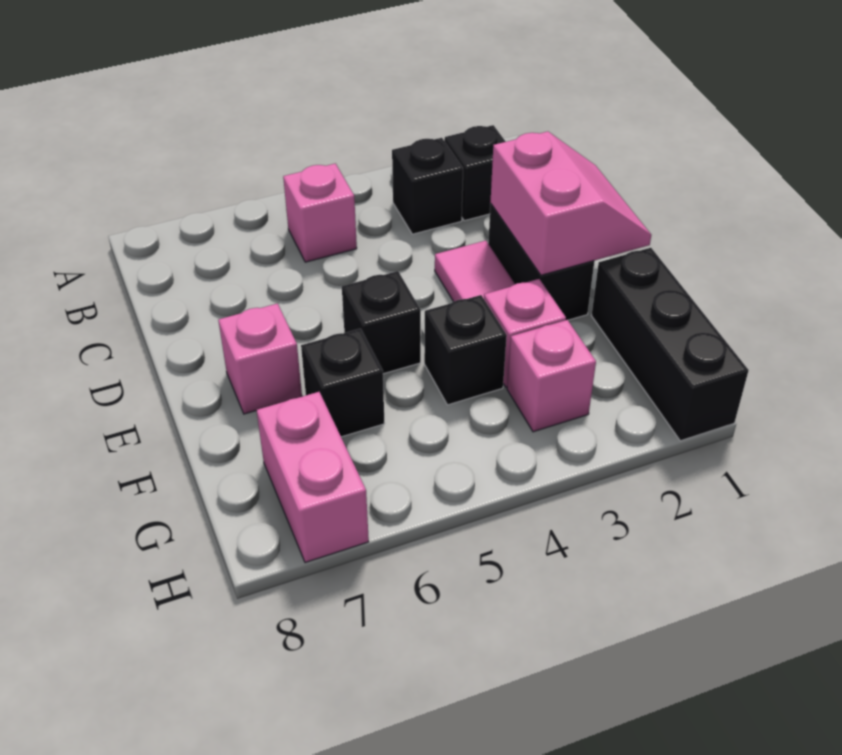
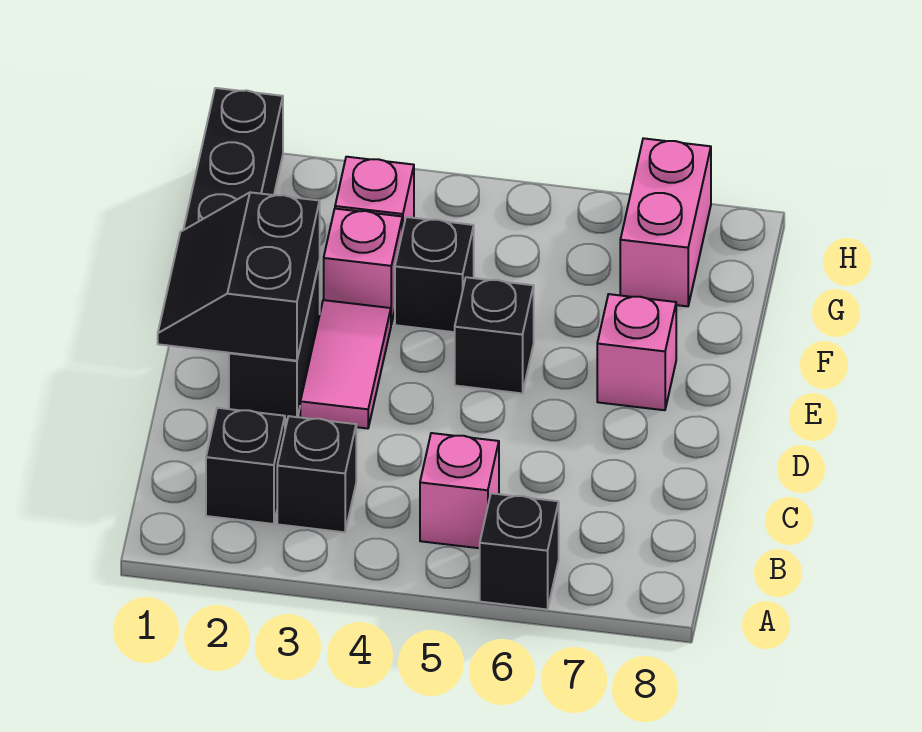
pink 2x2 slope [490,131,651,275] -> black 2x2 slope [158,192,320,361]
black 1x1 brick [301,329,385,437] -> black 1x1 brick moved to [480,493,559,609]

